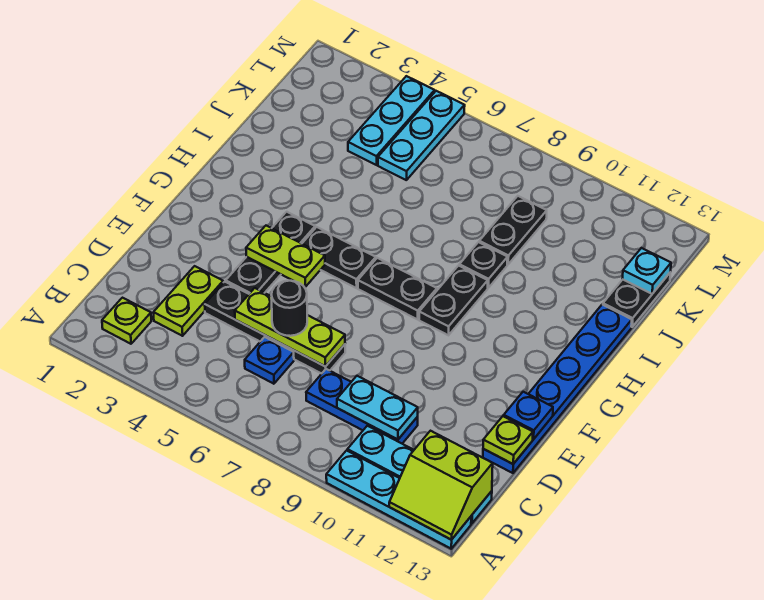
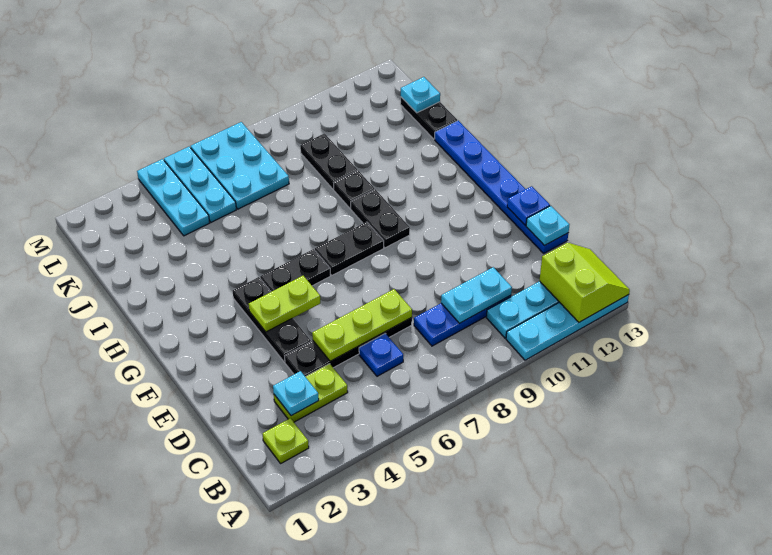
lime 2x2 slope [389,431,493,540] -> lime 2x2 slope turned to [540,243,630,322]
lime 1x2 plate [153,266,223,336] -> lime 1x2 plate turned to [274,364,348,422]
none -> cyan 1x1 plate [273,371,319,416]
black 1x1 round brick [272,281,307,336] -> none
lime 1x1 plate [483,416,533,464] -> cyan 1x1 plate [526,206,569,246]
none -> cyan 2x3 plate [191,122,289,209]

